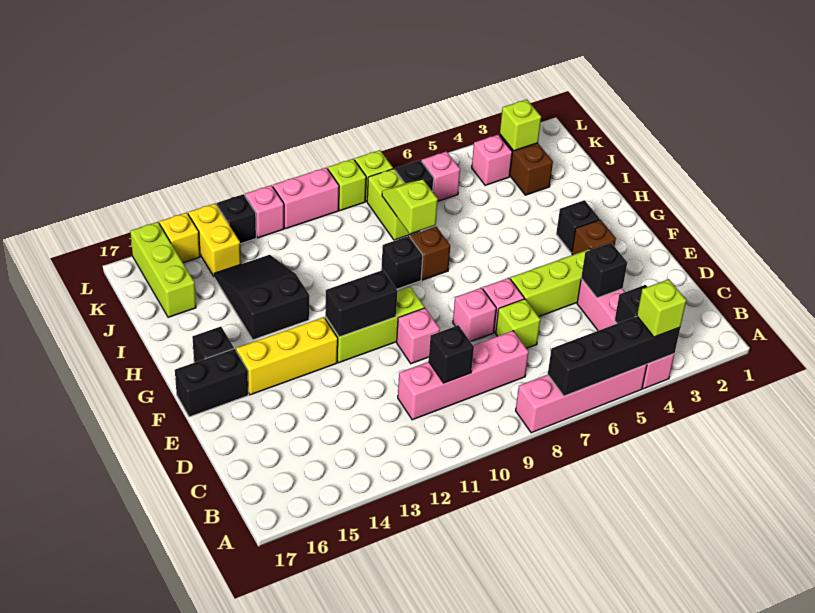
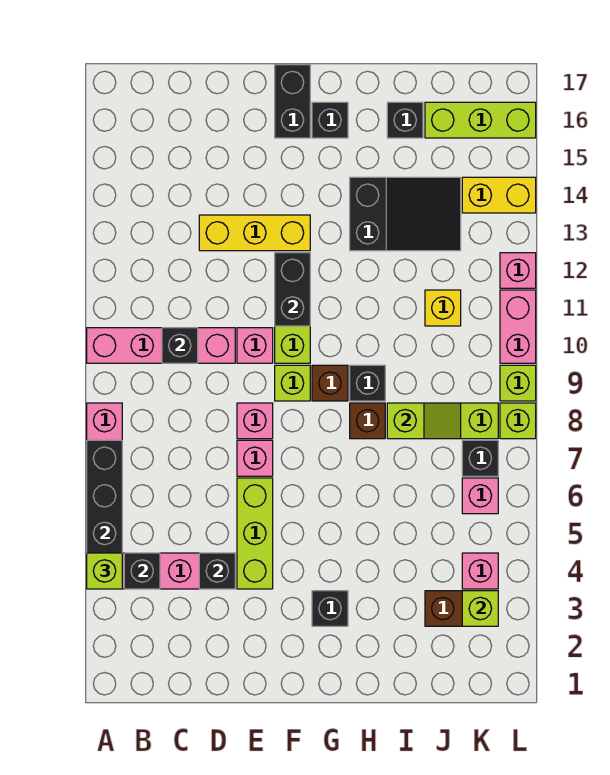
pink 1x4 brick [398,331,529,420] -> pink 1x4 brick turned to [87,328,235,363]
lime 1x1 brick [496,299,540,348] -> lime 1x1 brick moved to [275,365,310,401]
brown 1x1 brick [572,220,616,255] -> brown 1x1 brick moved to [312,365,348,401]
yellow 1x3 brick [236,317,338,395] -> yellow 1x3 brick turned to [199,215,310,251]
black 1x1 brick [217,194,256,244] -> black 1x1 brick moved to [387,102,423,138]
yellow 1x1 brick [160,213,200,263] -> yellow 1x1 brick moved to [425,290,461,326]

